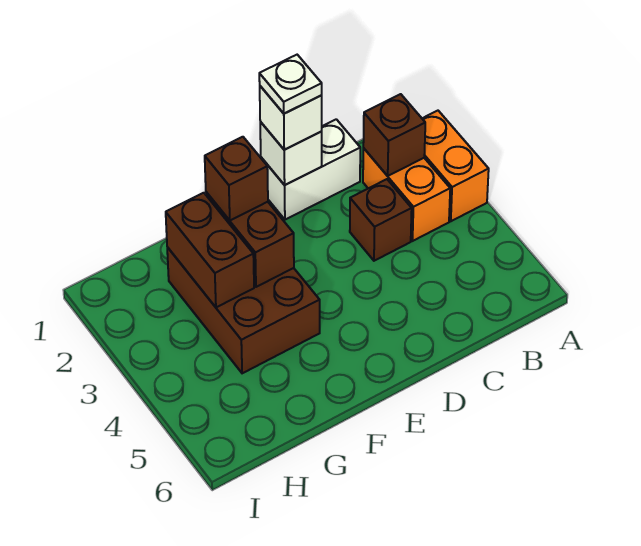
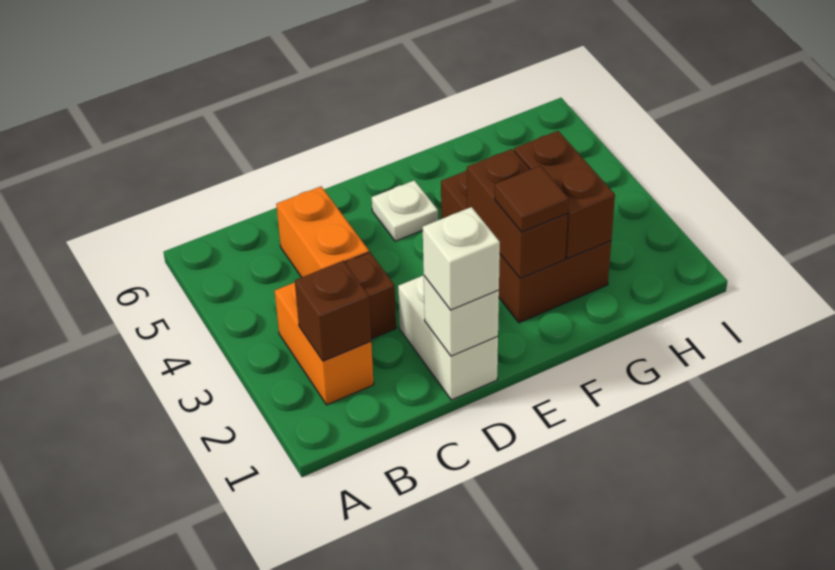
orange 1x2 brick [422,111,489,221] -> orange 1x2 brick moved to [276,187,369,277]
white 1x2 brick [261,119,360,220] -> white 1x2 brick turned to [398,275,498,400]
white 1x1 plate [259,55,322,114] -> white 1x1 plate moved to [372,180,438,241]
brown 1x1 brick [205,137,268,220] -> brown 1x1 tile [495,166,568,232]

